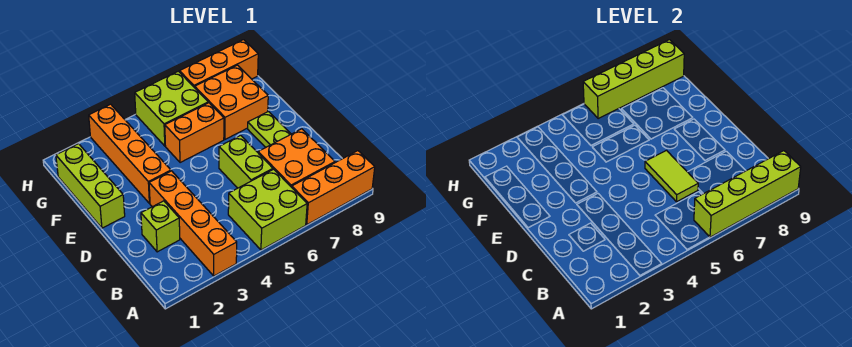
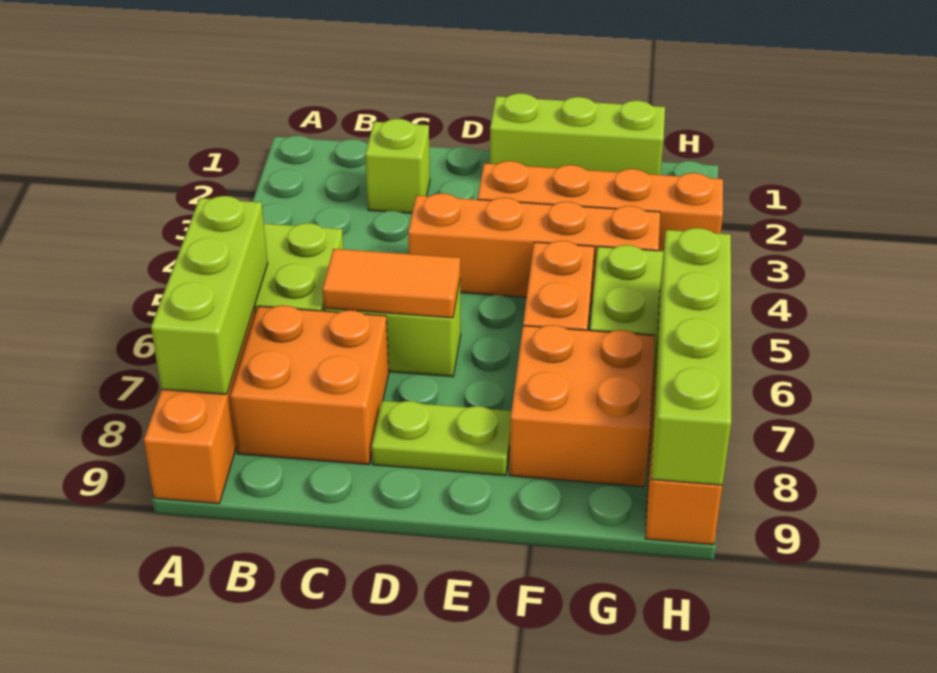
orange 1x4 brick [149,171,237,276] -> orange 1x4 brick moved to [408,193,660,302]
lime 1x4 brick [694,151,801,237] -> lime 1x3 brick [151,196,268,394]
lime 1x2 tile [645,150,698,202] -> orange 1x2 tile [323,249,460,318]

